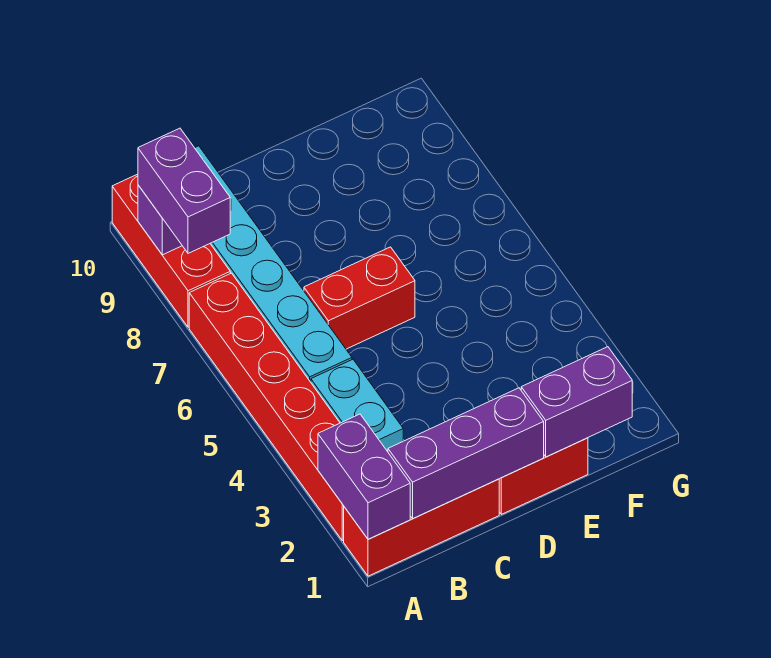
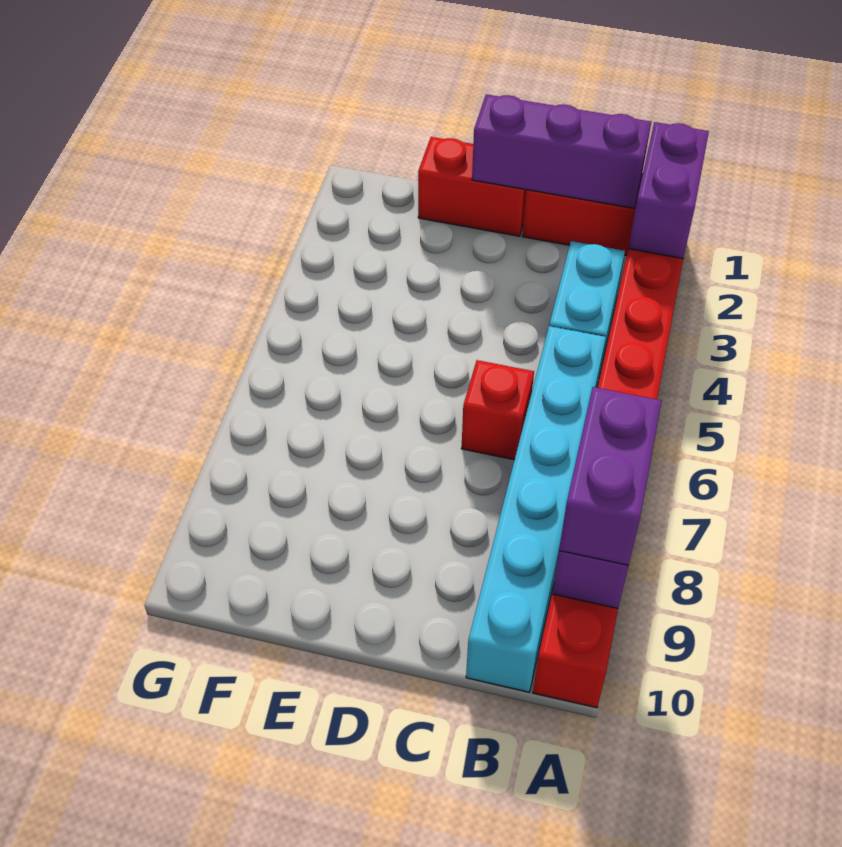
red 1x2 brick [304,247,415,349] -> red 1x1 brick [461,360,534,460]
purple 1x2 brick [521,347,632,457] -> none

